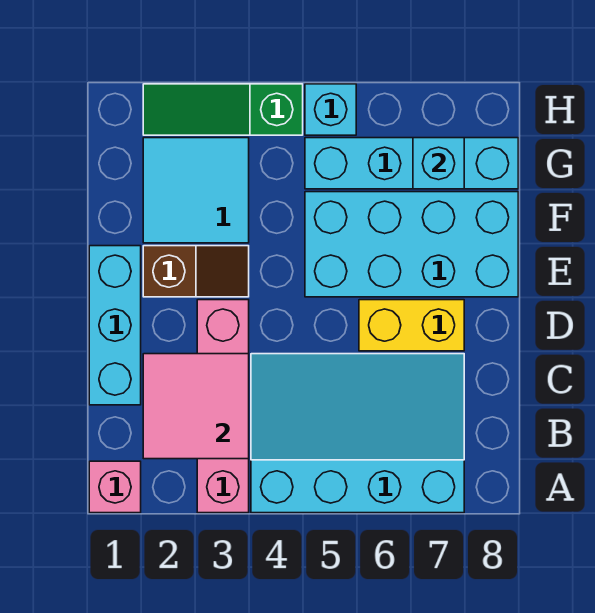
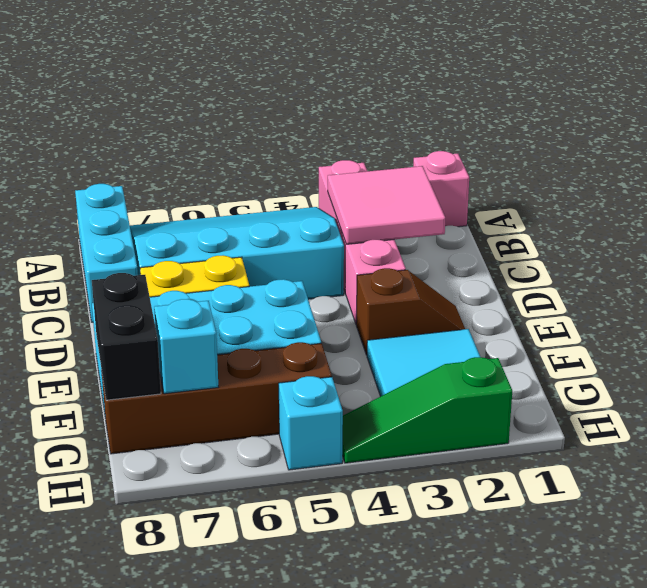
cyan 3x4 slope [251,354,464,513] -> cyan 3x4 slope turned to [130,207,344,299]
cyan 1x3 brick [89,246,141,405] -> cyan 1x3 brick moved to [75,184,138,322]
brown 1x2 slope [143,246,249,297] -> brown 1x2 slope turned to [356,268,465,355]
none -> black 1x2 brick [92,273,161,400]
cyan 1x4 brick [305,138,518,189] -> brown 1x4 brick [101,342,332,454]
green 1x3 slope [143,84,303,135] -> green 1x3 slope turned to [342,357,512,463]

